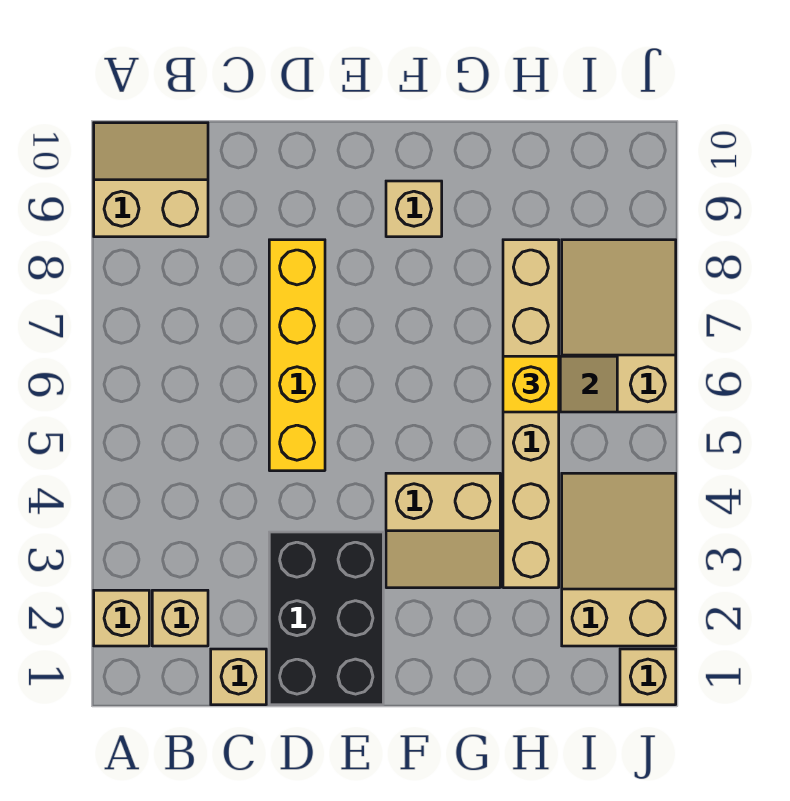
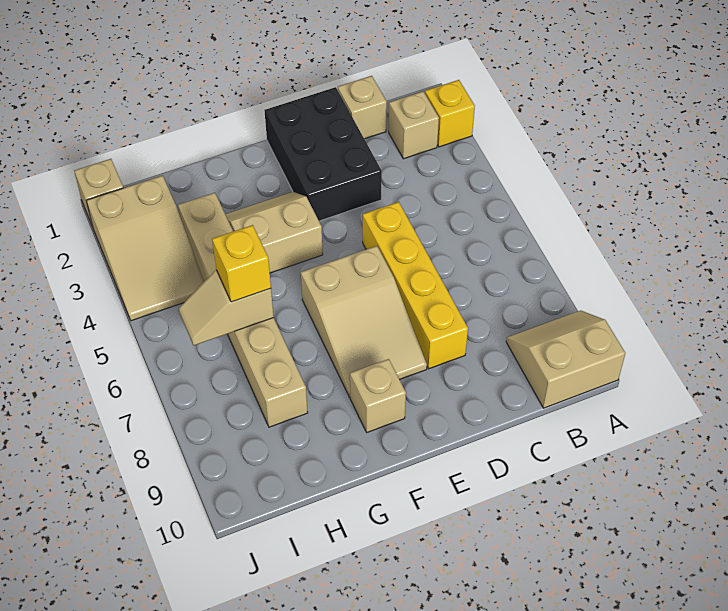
tan 1x1 brick [94,590,149,646] -> yellow 1x1 brick [425,80,475,147]
tan 2x2 slope [94,123,208,237] -> tan 2x2 slope turned to [506,311,625,408]
tan 2x3 slope [562,240,676,412] -> tan 2x3 slope moved to [301,246,427,397]

